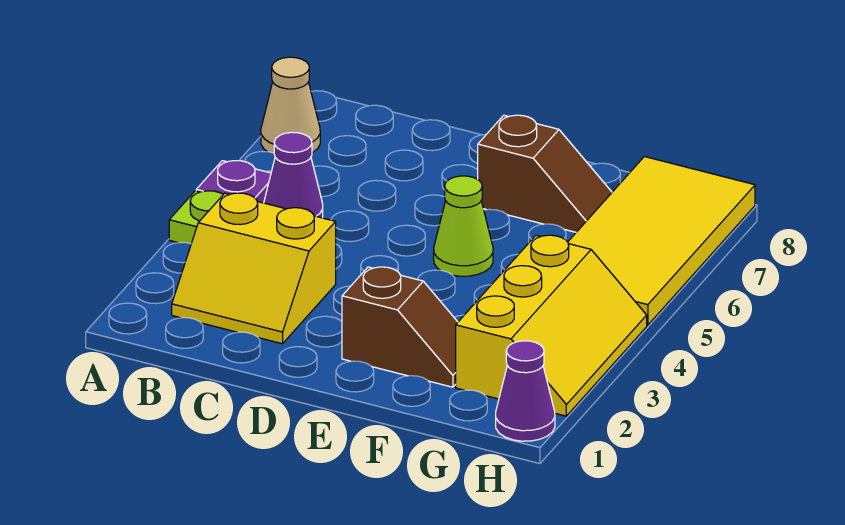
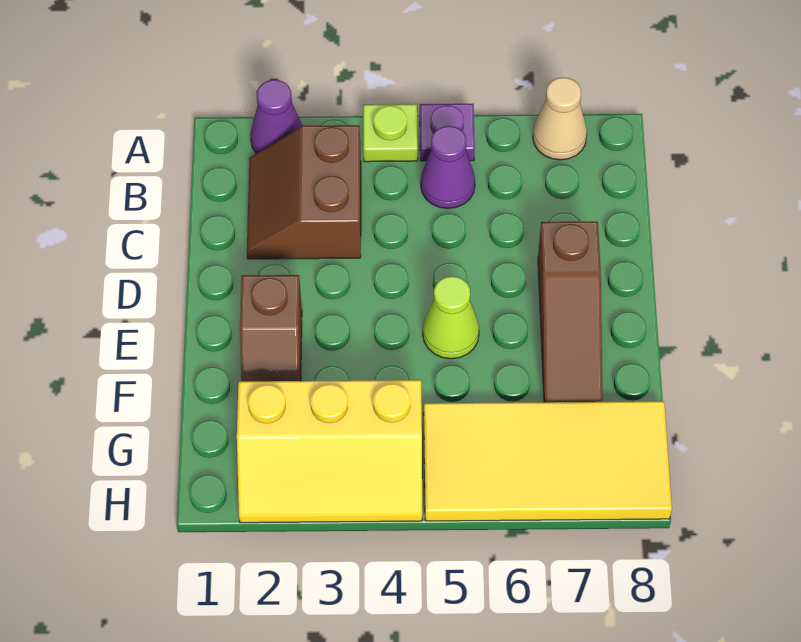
yellow 2x2 slope [172,193,336,344] -> brown 2x2 slope [247,125,361,259]
brown 1x2 slope [478,115,612,232] -> brown 1x3 slope [538,222,603,402]
purple 1x1 cone [496,341,555,441] -> purple 1x1 cone moved to [250,80,303,154]

